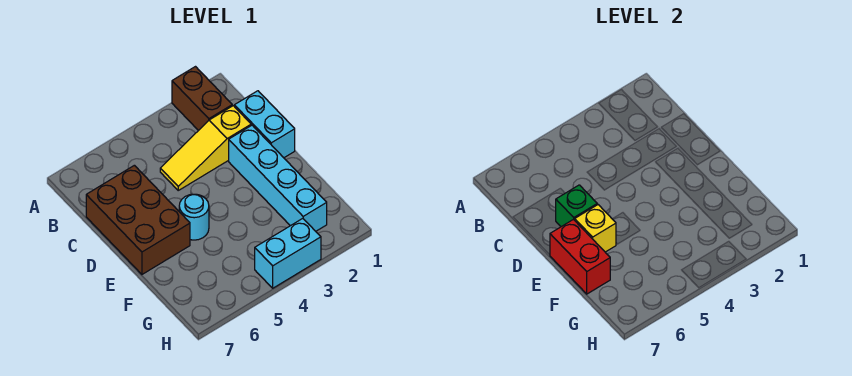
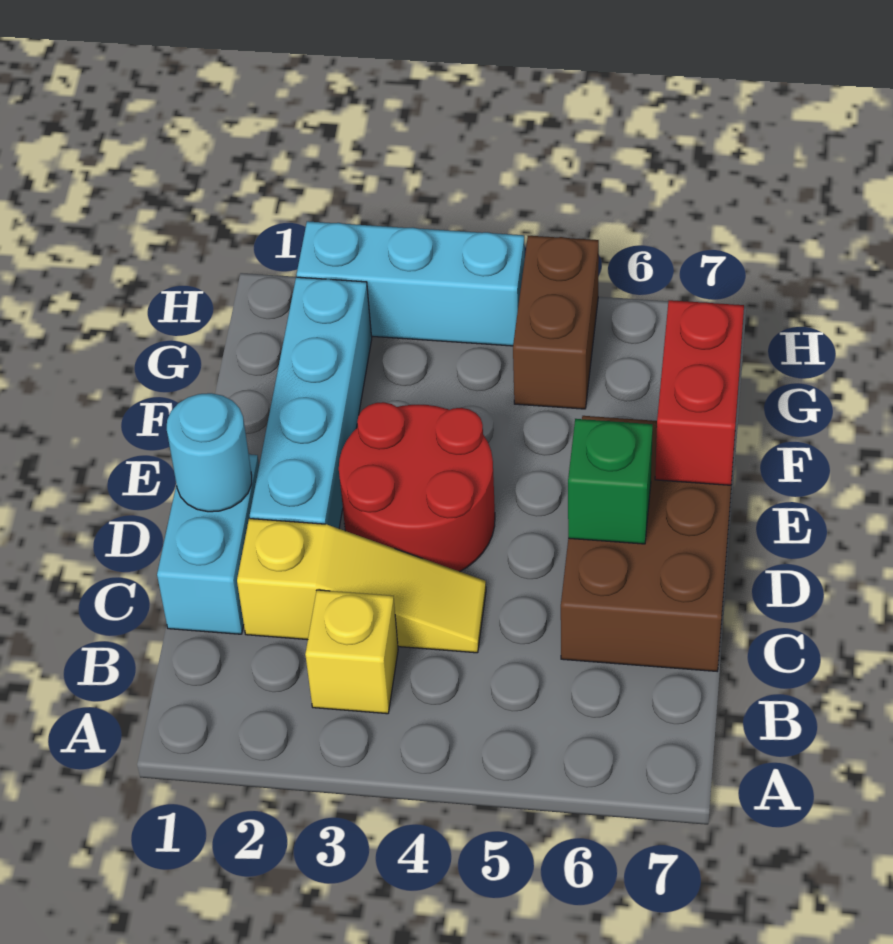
brown 1x2 brick [172,67,232,131] -> brown 1x2 brick moved to [513,236,599,409]
none -> red 2x2 round brick [339,402,495,572]
cyan 1x1 round brick [179,194,209,240] -> cyan 1x1 round brick moved to [167,393,252,512]
yellow 1x1 brick [575,205,616,252] -> yellow 1x1 brick moved to [305,590,398,714]
cyan 1x2 brick [255,218,321,288] -> cyan 1x3 brick [297,221,525,346]

